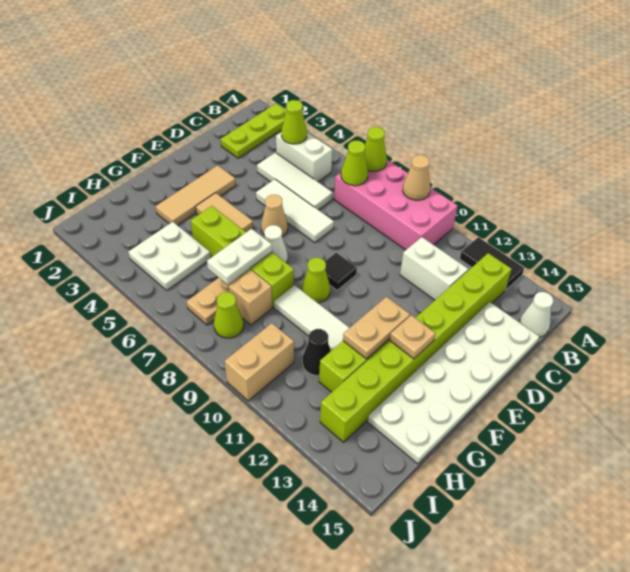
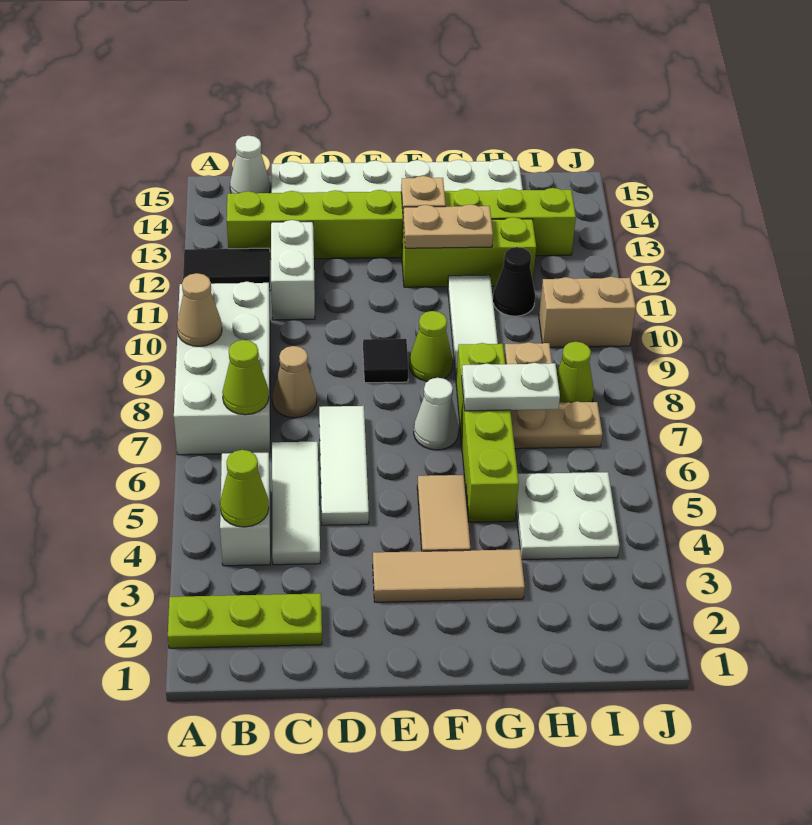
pink 2x4 brick [334,160,458,250] -> white 2x4 brick [174,282,270,455]
lime 1x1 cone [365,127,387,171] -> none
black 1x2 tile [460,237,524,290] -> black 1x2 tile turned to [183,248,270,289]
tan 1x1 cone [261,195,288,236] -> tan 1x1 cone moved to [272,346,317,418]

